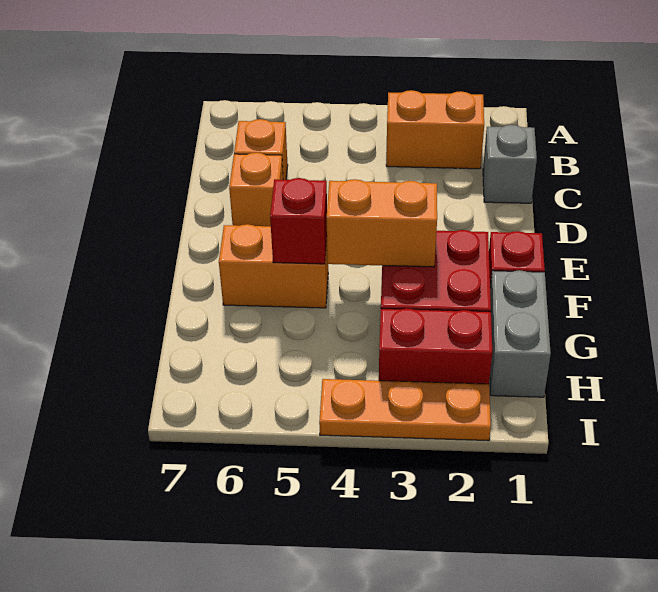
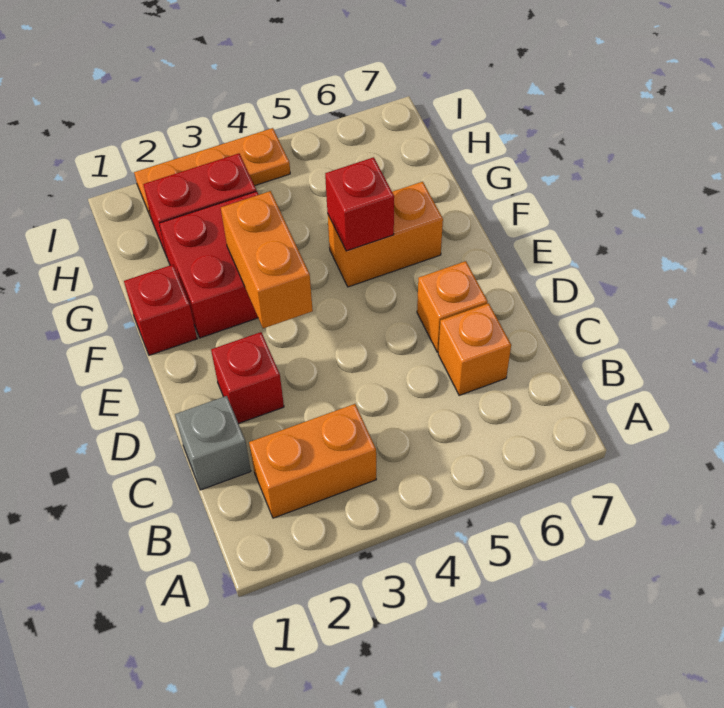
none -> red 1x1 brick [211,332,284,424]
orange 1x2 brick [327,179,437,267] -> orange 1x2 brick turned to [221,191,313,328]
grey 1x2 brick [490,270,551,397] -> none

